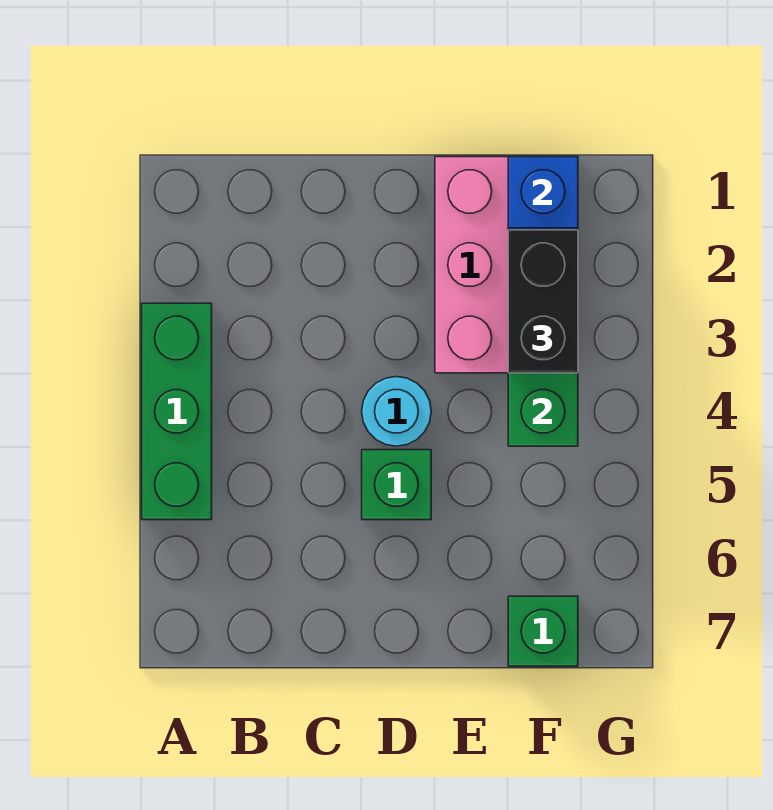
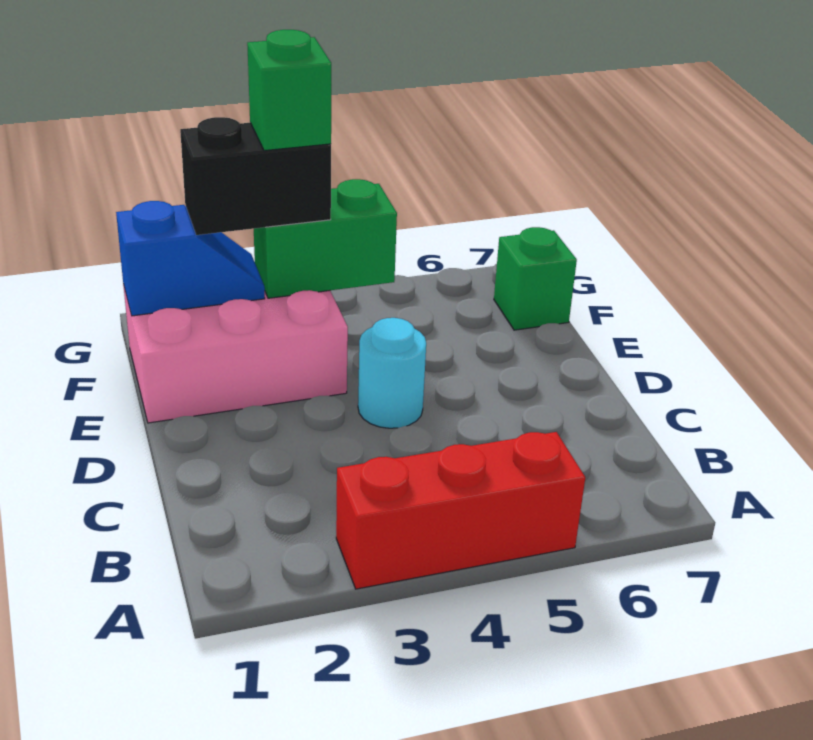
green 1x3 brick [142,303,212,520] -> red 1x3 brick [336,432,585,589]
green 1x1 brick [362,450,431,520] -> green 1x1 brick moved to [247,30,331,151]

